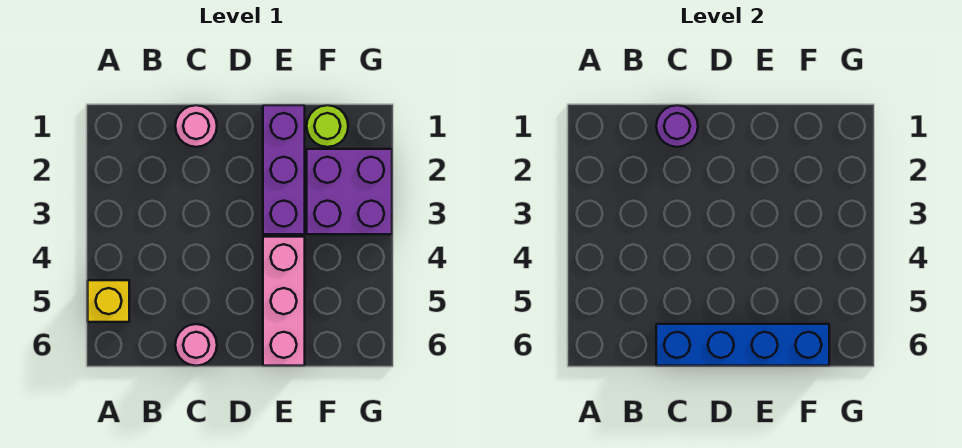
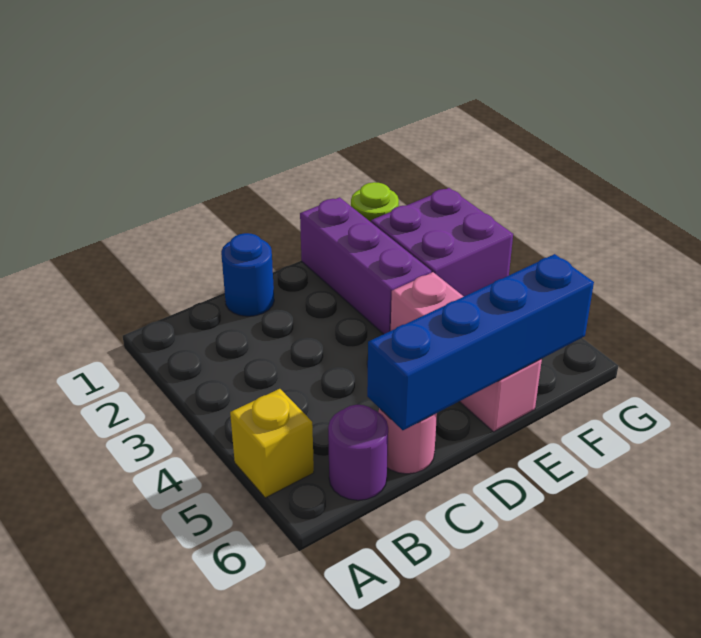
pink 1x1 round brick [175,105,217,147] -> blue 1x1 round brick [221,233,274,316]
purple 1x1 round brick [656,105,698,147] -> purple 1x1 round brick moved to [328,405,388,500]

